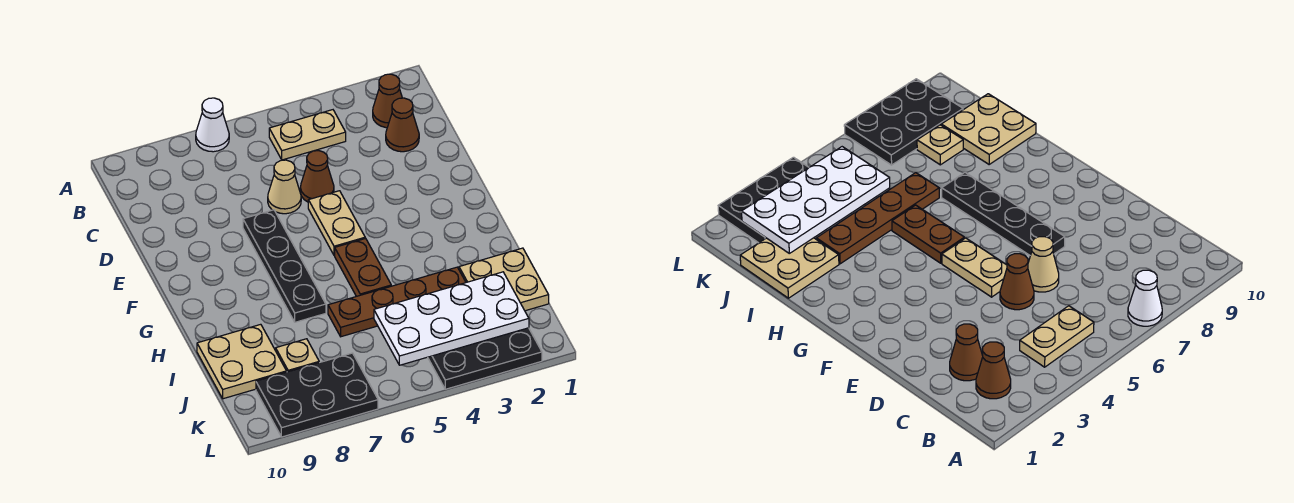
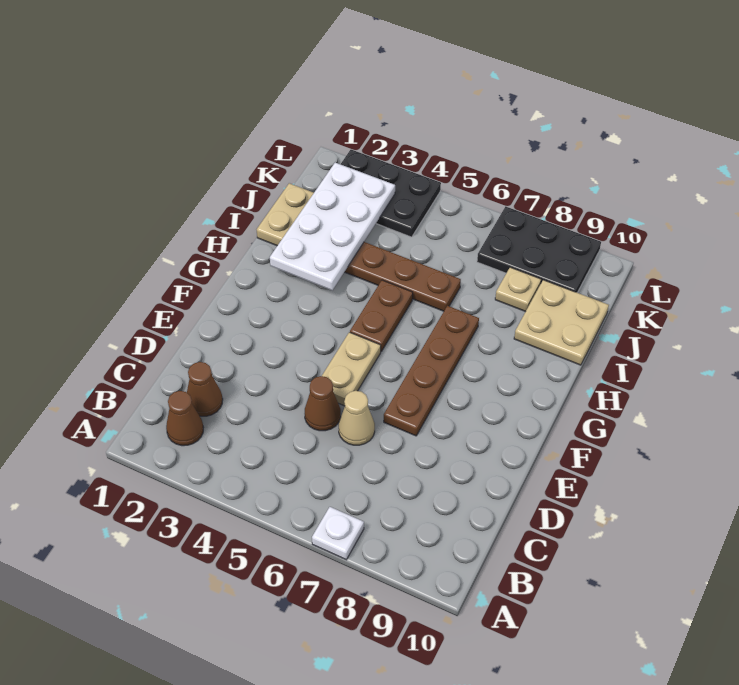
white 1x1 cone [196,98,229,152] -> white 1x1 plate [312,507,364,560]
tan 1x2 plate [269,110,346,160] -> none
black 1x4 plate [243,210,326,322] -> brown 1x4 plate [384,306,479,436]
white 2x4 plate [374,272,529,365] -> white 2x4 plate turned to [270,163,395,290]

